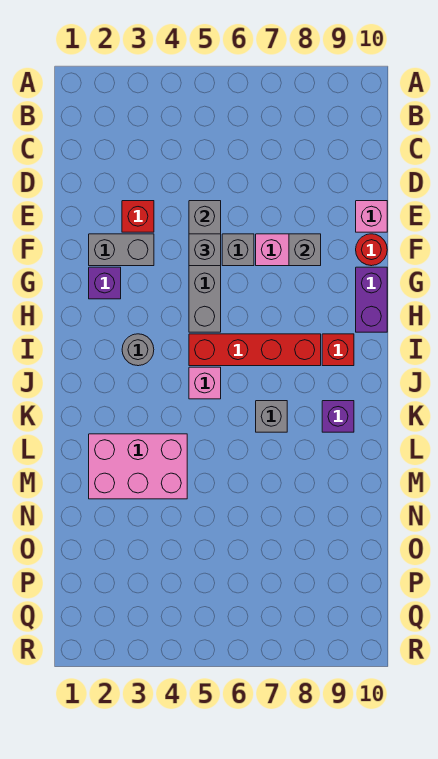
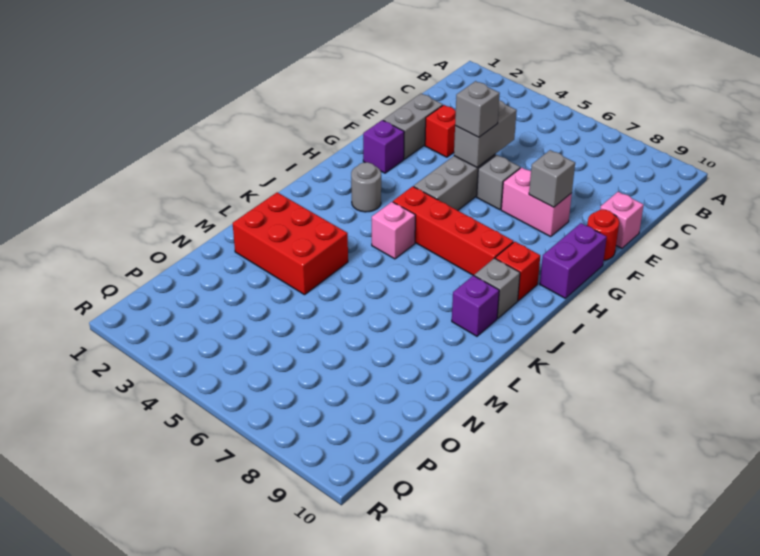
grey 1x2 brick [89,234,154,266] -> grey 1x2 brick turned to [383,94,443,159]
grey 1x1 brick [256,401,287,432] -> grey 1x1 brick moved to [474,258,520,318]
pink 2x3 brick [89,434,187,499] -> red 2x3 brick [233,192,348,295]

